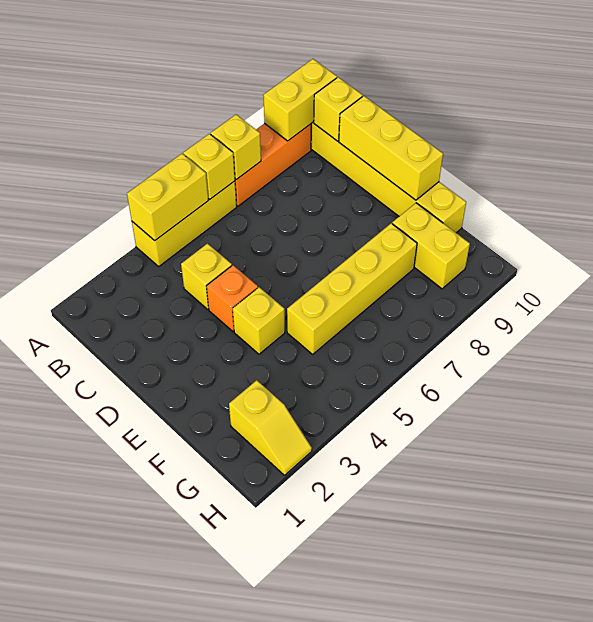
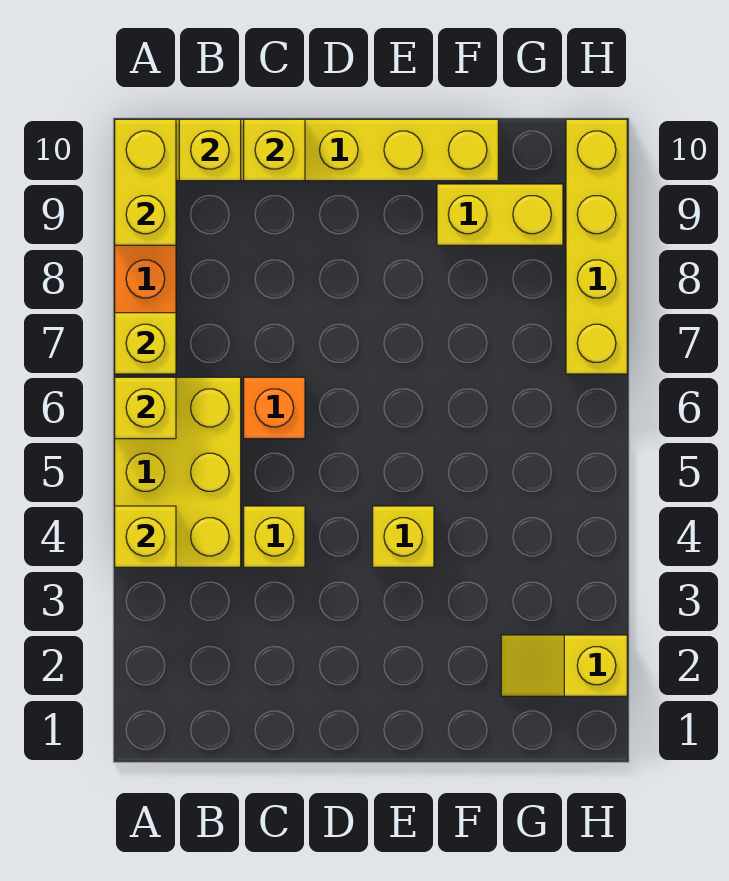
yellow 1x3 brick [132,181,237,266] -> yellow 2x3 brick [115,377,241,567]
yellow 1x2 brick [127,154,208,241] -> yellow 1x1 brick [115,506,176,567]
yellow 1x3 brick [339,96,443,200] -> yellow 1x1 brick [244,119,305,181]
orange 1x1 brick [207,265,258,332] -> orange 1x1 brick moved to [244,377,305,439]
yellow 1x4 brick [287,223,417,354] -> yellow 1x4 brick moved to [566,119,627,374]
yellow 1x2 slope [229,380,312,475] -> yellow 1x2 slope turned to [501,635,627,696]

